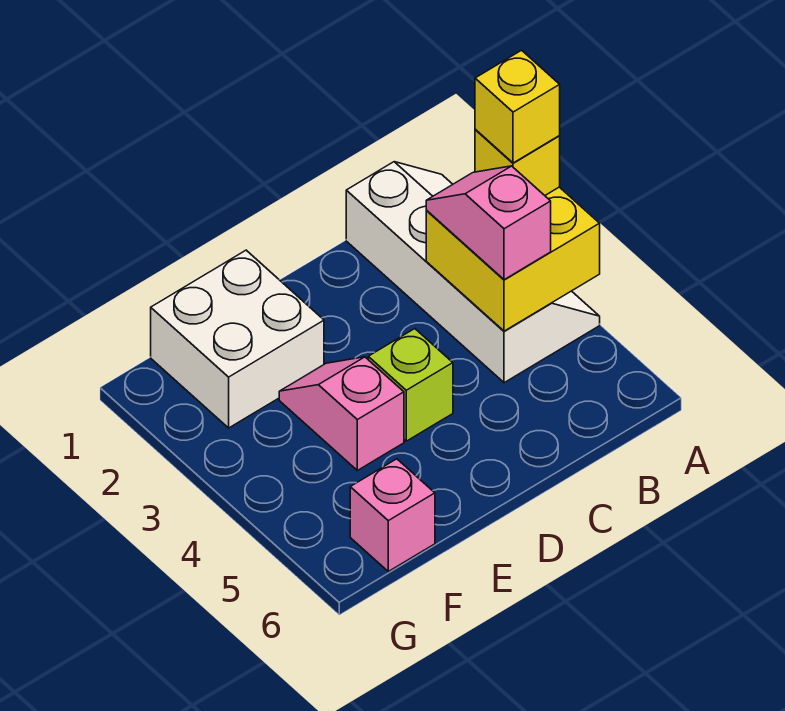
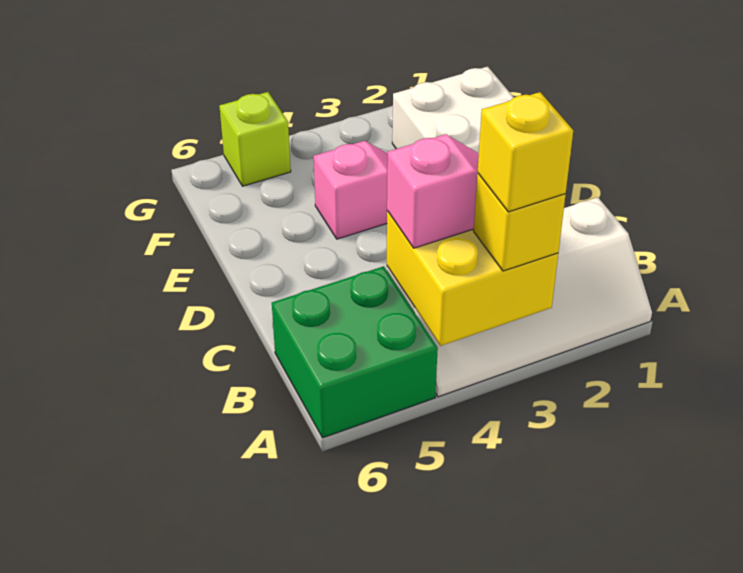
none -> green 2x2 brick [272,266,438,438]
lime 1x1 brick [368,329,453,441] -> lime 1x1 brick moved to [219,92,291,186]
pink 1x1 brick [350,459,435,571] -> none

